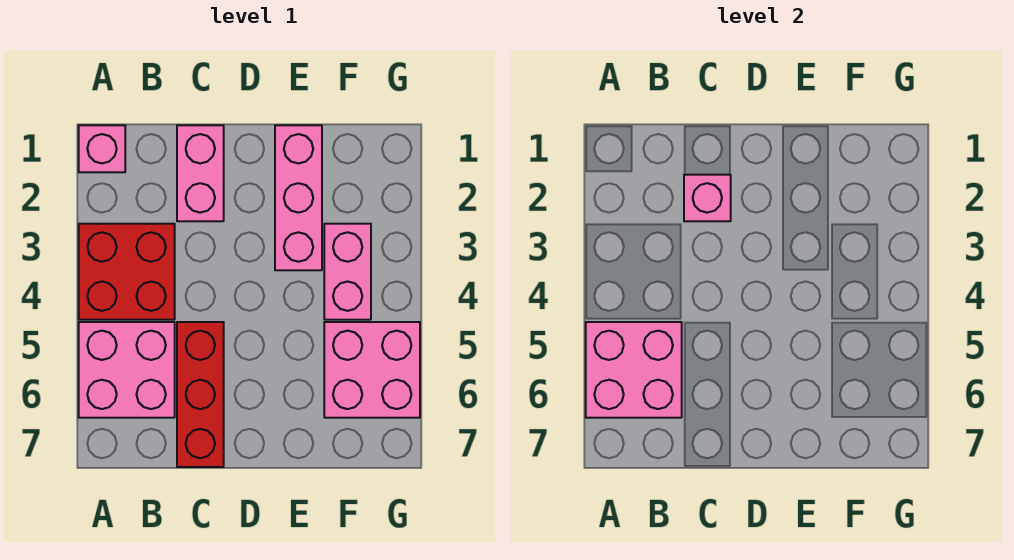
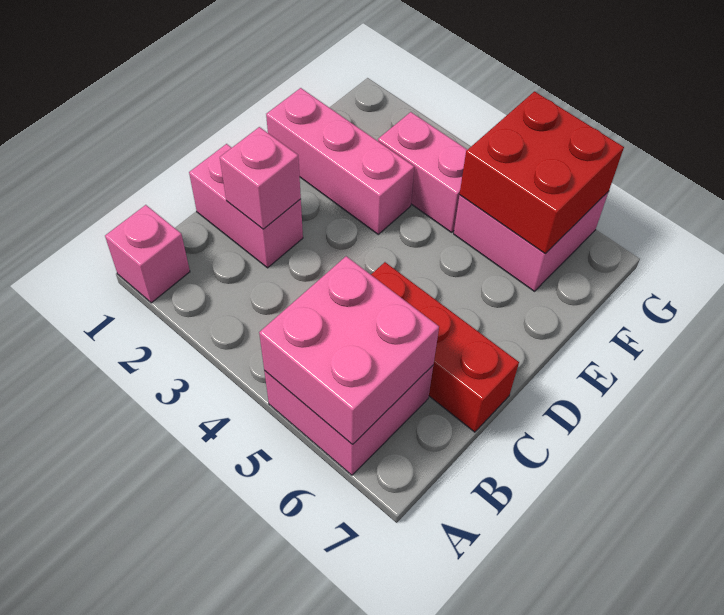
red 2x2 brick [79,224,175,320] -> red 2x2 brick moved to [460,91,624,254]

